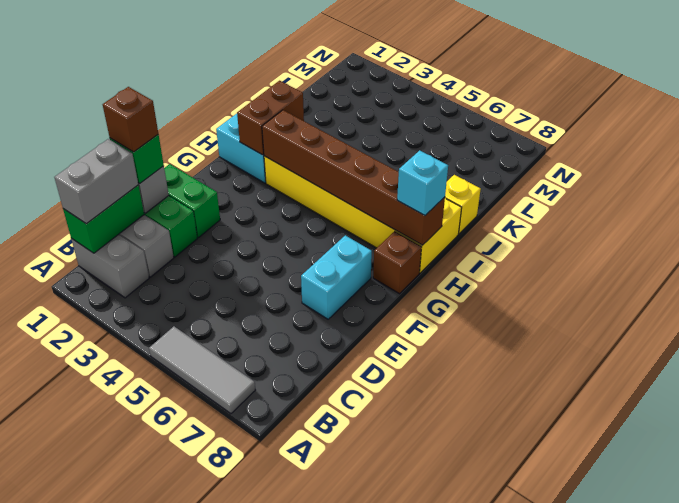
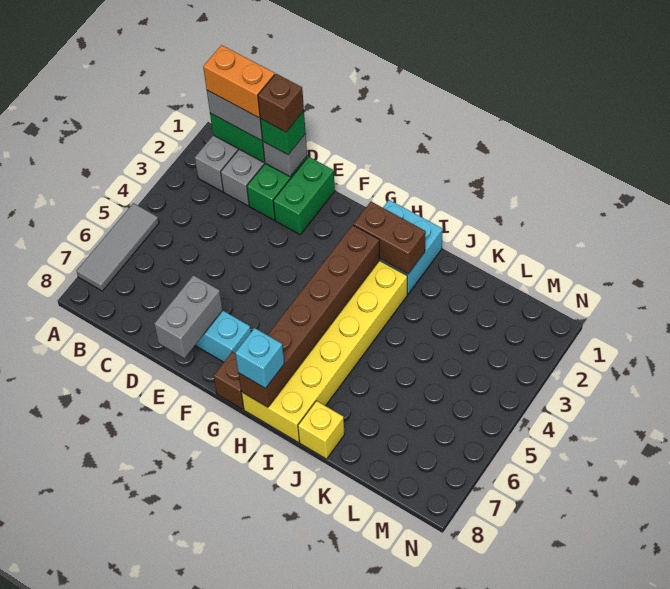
none -> orange 1x2 brick [203,45,275,118]
none -> grey 1x2 brick [154,275,223,358]

